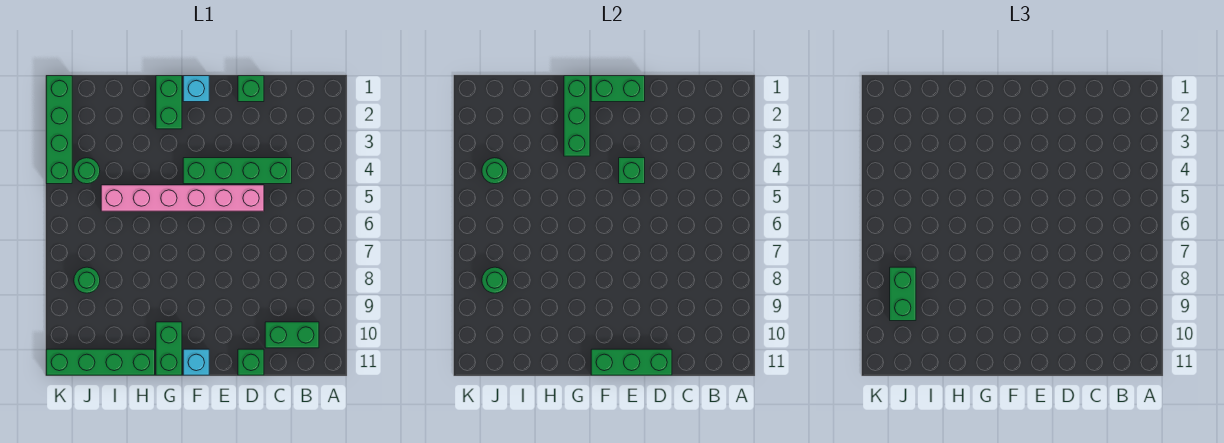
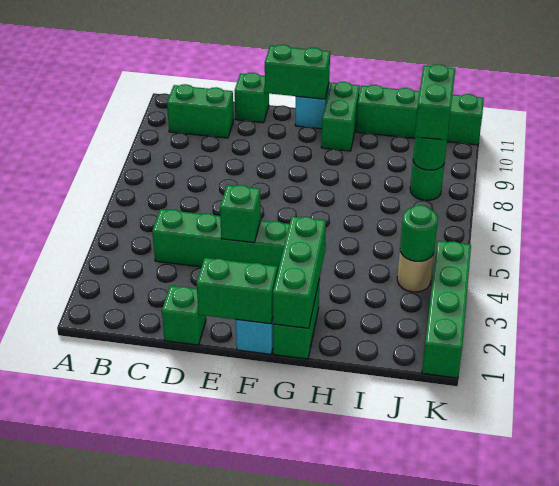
pink 1x6 brick [101,185,264,211] -> none
green 1x3 brick [591,349,672,375] -> green 1x2 brick [265,45,330,99]
green 1x1 round brick [74,158,100,184] -> tan 1x1 round brick [397,252,434,292]

